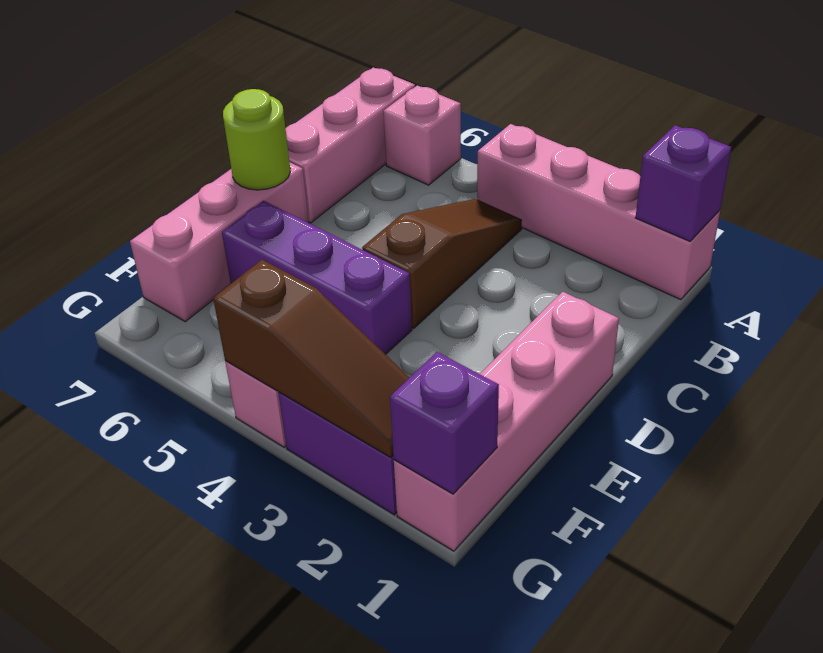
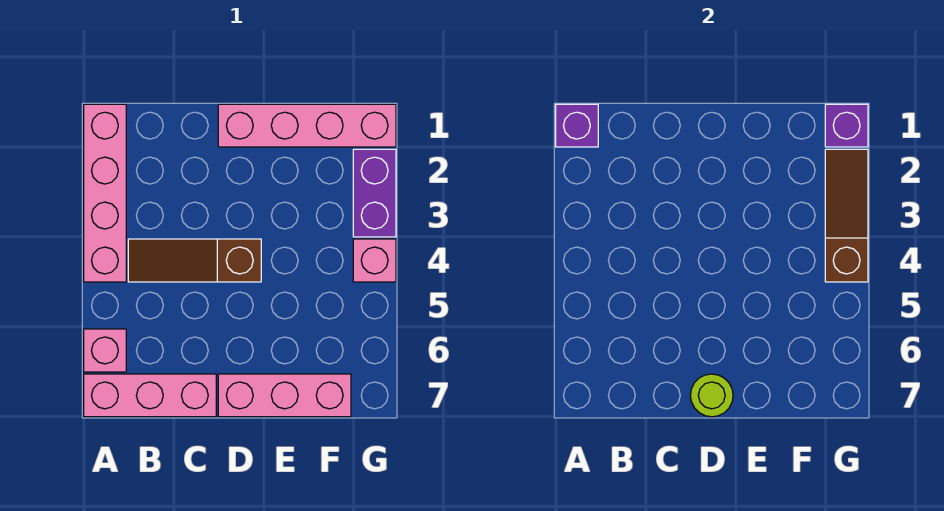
purple 1x3 brick [222,201,412,355] -> none

